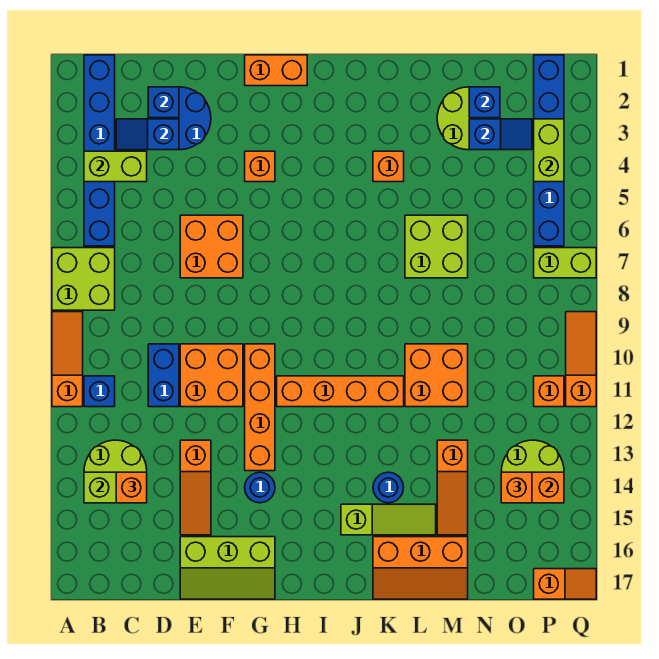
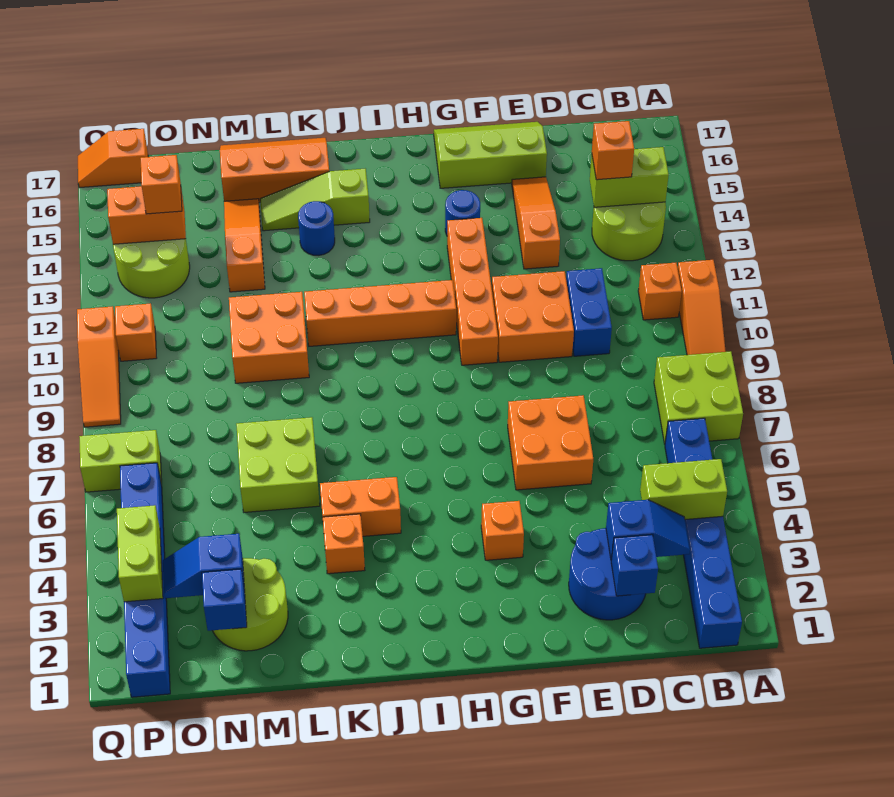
blue 1x1 brick [84,376,115,407] -> orange 1x1 brick [638,263,682,320]
orange 1x2 brick [245,55,307,86] -> orange 1x2 brick moved to [320,477,401,536]

